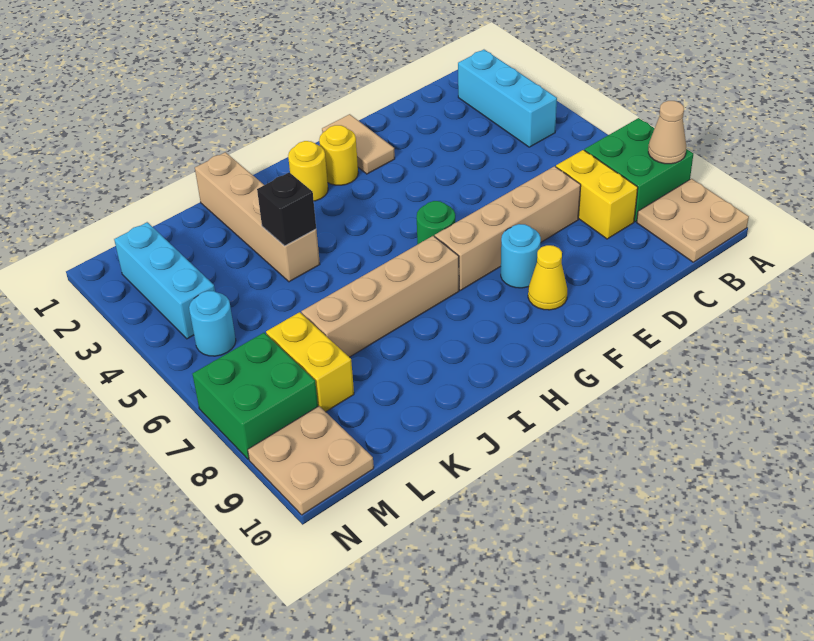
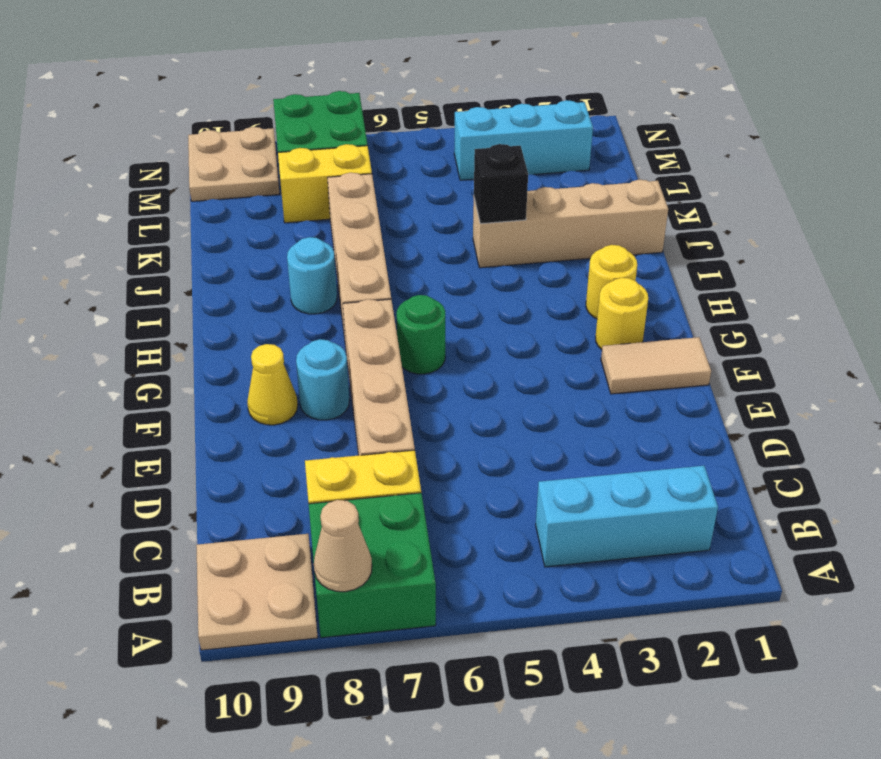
cyan 1x1 round brick [189,291,236,356] -> cyan 1x1 round brick moved to [287,237,337,314]

